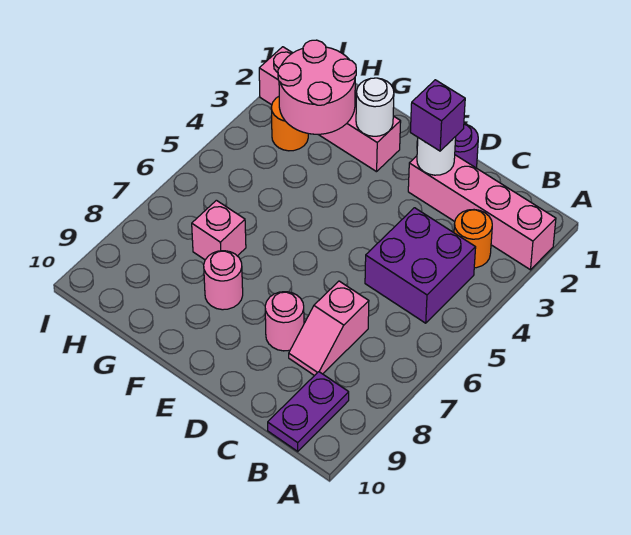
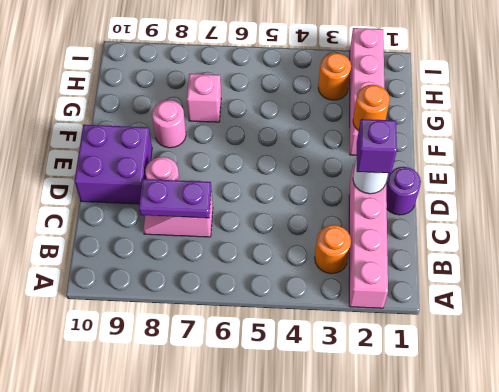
purple 2x2 brick [365,208,476,323] -> purple 2x2 brick moved to [75,125,152,204]
purple 1x2 plate [268,372,349,451] -> purple 1x2 plate moved to [139,179,211,218]
white 1x1 round brick [356,78,394,136] -> orange 1x1 round brick [353,85,390,131]
pink 2x2 round brick [278,40,356,134] -> none

